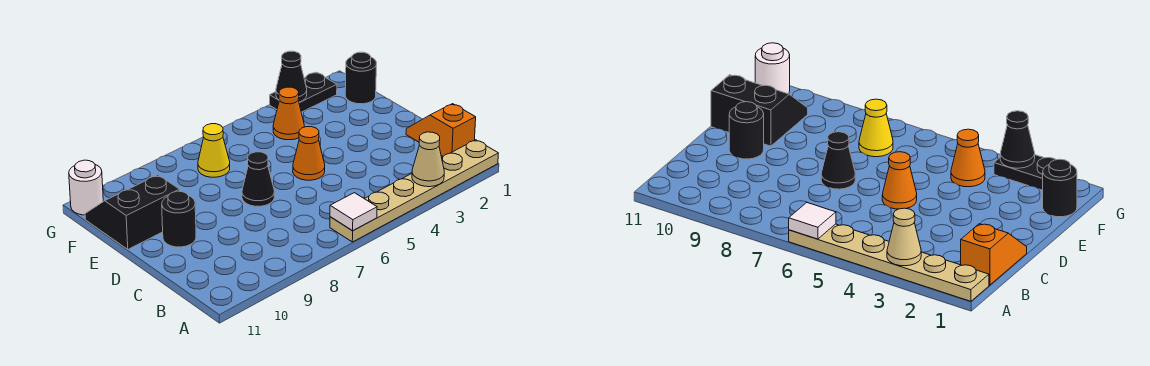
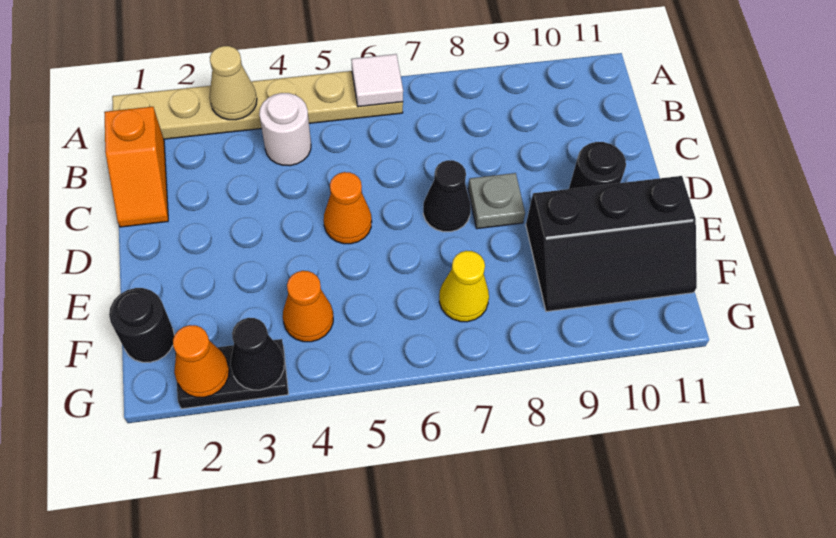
none -> grey 1x1 plate [468,173,525,229]
black 2x2 slope [85,175,180,249] -> black 2x3 slope [526,176,697,312]
none -> orange 1x1 cone [173,325,229,397]
white 1x1 round brick [69,160,103,215] -> white 1x1 round brick moved to [259,93,311,166]

